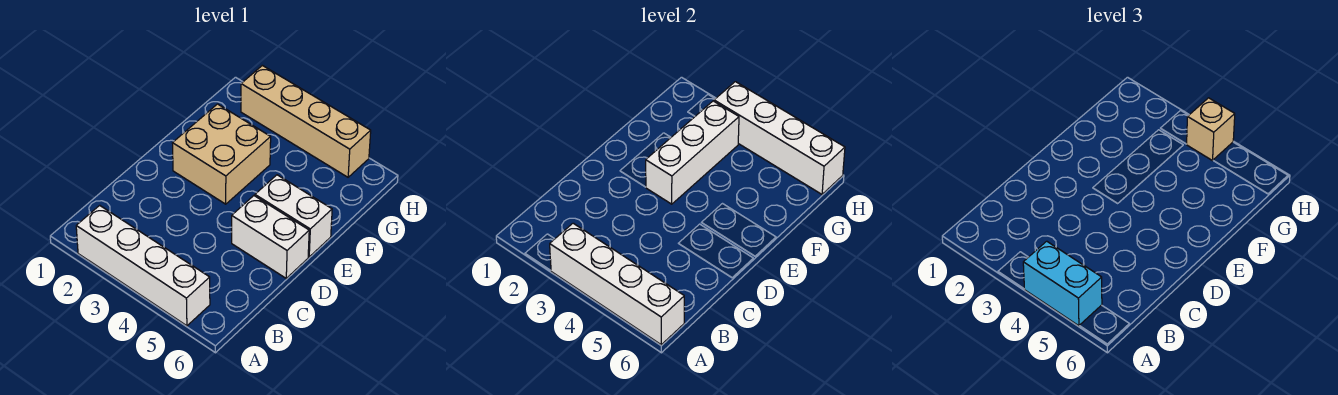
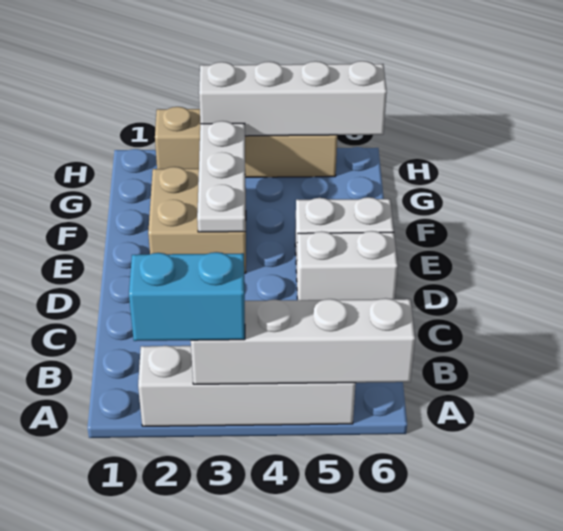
cyan 1x2 brick [1023,241,1102,326] -> cyan 1x2 brick moved to [129,252,245,341]
white 1x3 brick [646,101,739,204] -> white 1x3 plate [197,121,245,232]
tan 1x1 brick [1187,98,1235,161] -> none

